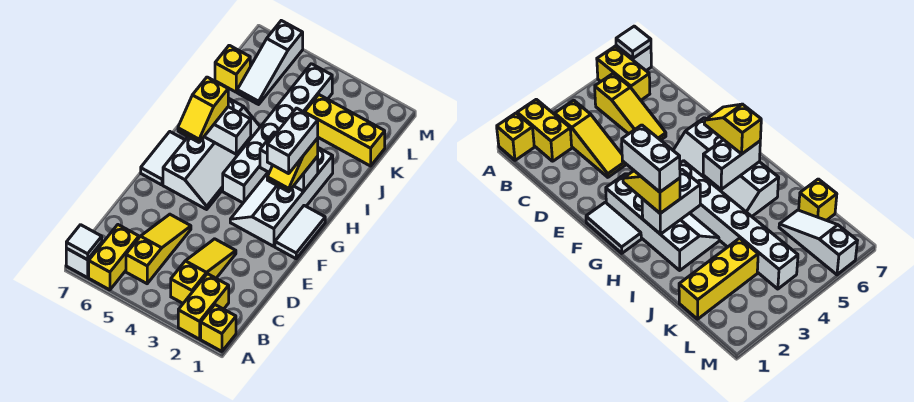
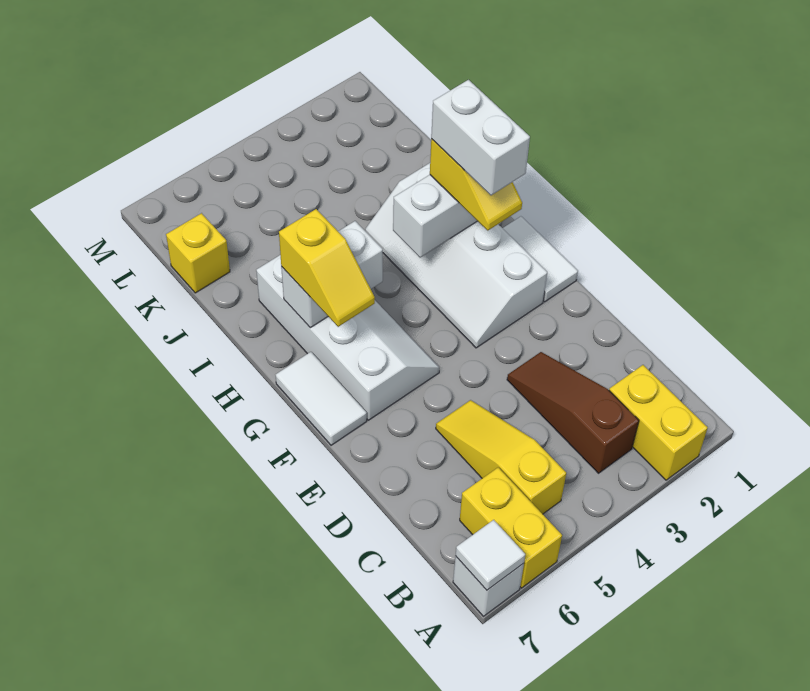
yellow 1x1 brick [201,305,236,351] -> none
yellow 1x3 slope [171,239,236,303] -> brown 1x3 slope [507,352,639,473]
white 1x6 brick [223,64,332,203] -> none
yellow 1x3 brick [305,95,385,166] -> none
white 1x3 slope [237,21,303,104] -> none

